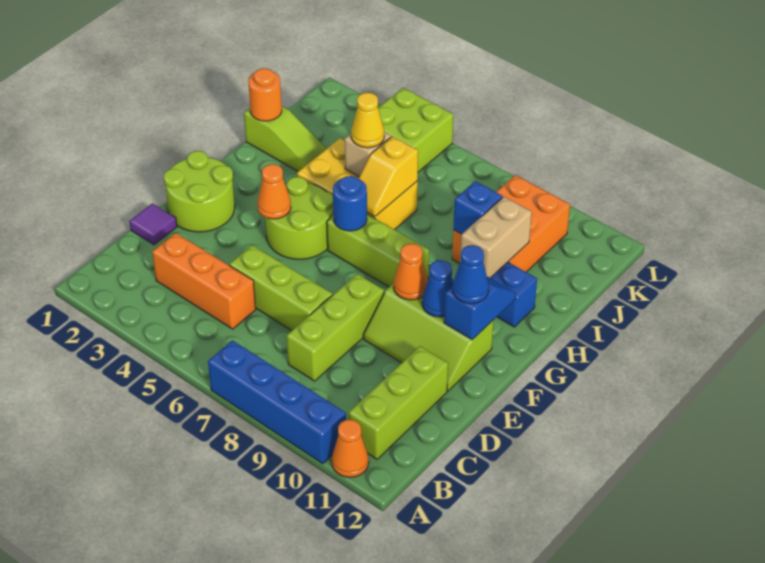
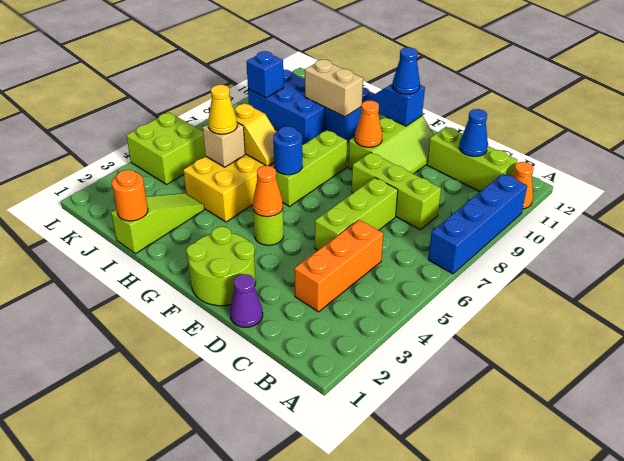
purple 1x1 tile [129,204,177,245] -> purple 1x1 cone [230,274,263,327]
lime 2x2 round brick [266,177,333,259] -> lime 1x1 round brick [253,209,284,245]
blue 1x1 cone [422,260,453,317] -> blue 1x1 cone moved to [459,109,488,157]
orange 2x3 brick [452,175,570,272] -> blue 2x3 brick [248,70,325,144]
blue 1x1 brick [453,181,503,234] -> blue 1x1 brick moved to [246,51,284,98]

